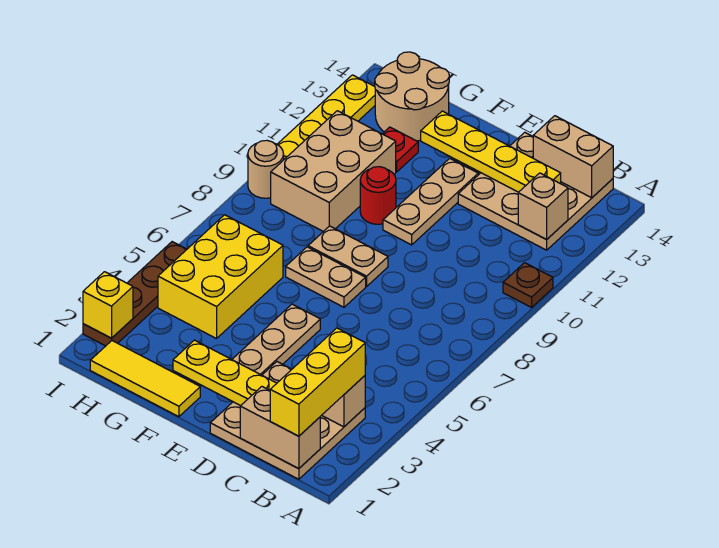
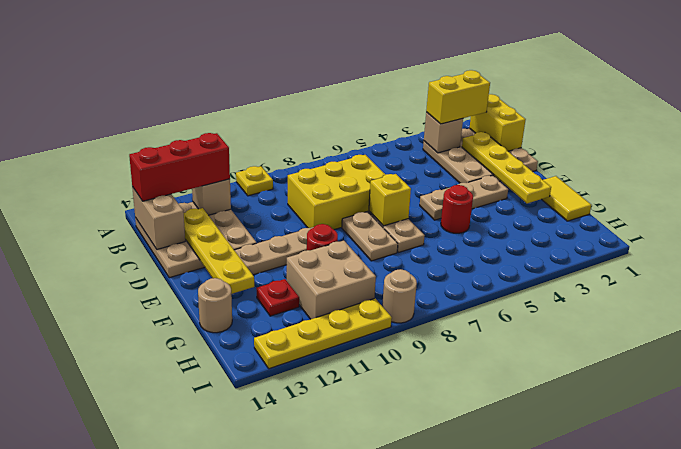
brown 1x1 plate [503,263,553,307] -> yellow 1x1 plate [236,166,273,196]
tan 1x2 brick [240,387,320,469] -> yellow 1x2 brick [470,94,526,151]
yellow 1x3 brick [270,328,365,436] -> yellow 1x2 brick [426,70,490,124]
none -> red 1x3 brick [129,133,230,201]
yellow 1x3 tile [90,341,200,417] -> yellow 1x2 tile [542,176,591,221]
none -> red 1x1 round brick [441,185,473,233]
yellow 2x3 brick [158,215,283,339] -> yellow 2x3 brick moved to [288,155,386,229]
tan 2x3 brick [271,111,396,232] -> tan 2x2 brick [287,241,376,319]
tan 2x2 round brick [375,52,449,141] -> tan 1x1 round brick [198,278,232,333]
brown 1x4 plate [83,242,187,346] -> none
yellow 1x1 brick [83,272,133,338] -> yellow 1x1 brick moved to [369,174,411,226]

